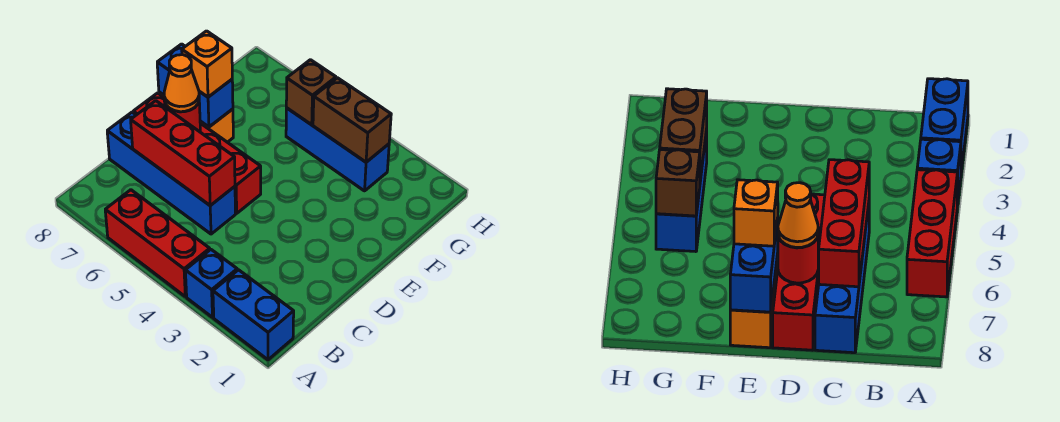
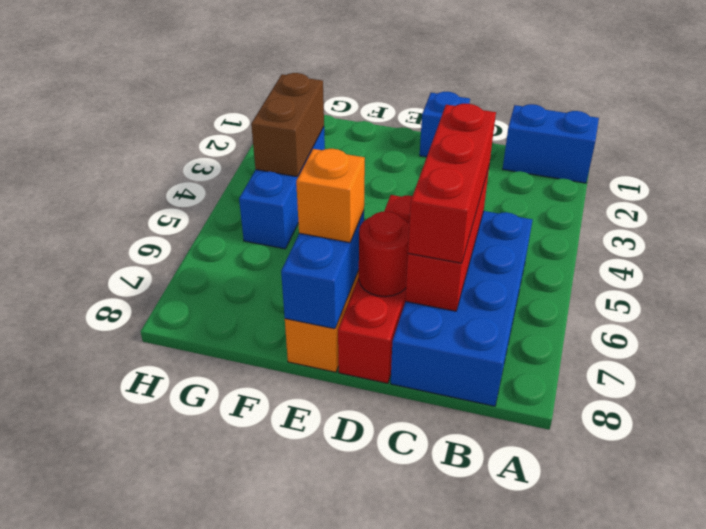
blue 1x2 brick [213,270,294,360] -> blue 1x2 brick turned to [503,104,599,183]
blue 1x1 brick [185,250,237,317] -> blue 1x1 brick moved to [420,92,470,157]
red 1x3 brick [105,190,210,297] -> red 1x3 brick moved to [408,104,496,263]
blue 1x4 brick [107,112,235,234] -> blue 2x4 brick [391,211,532,406]
orange 1x1 cone [164,55,199,112] -> none
brown 1x1 brick [286,60,336,125] -> none

